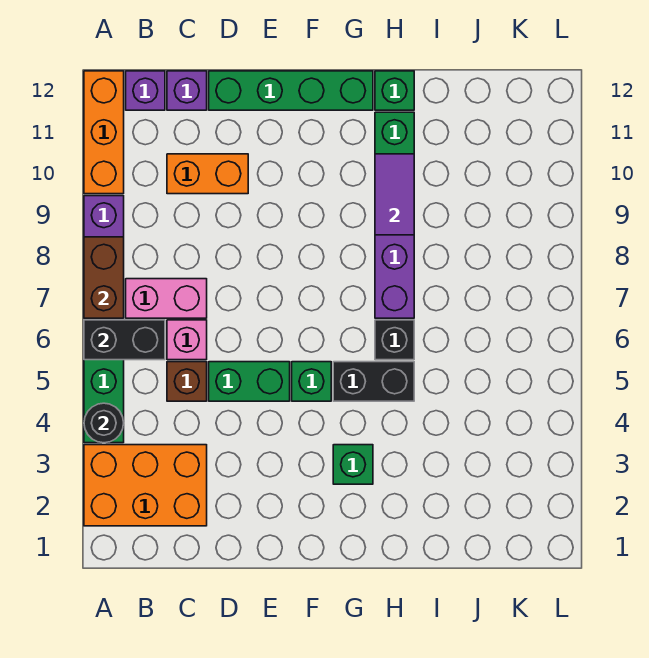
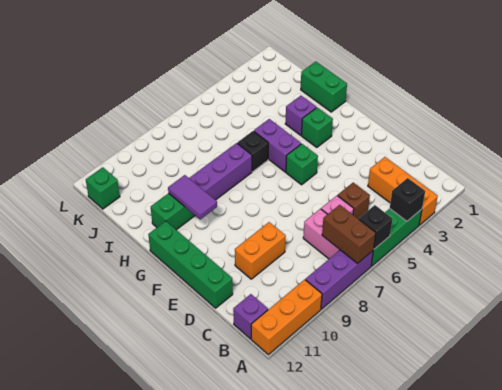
orange 2x3 brick [84,445,207,526] -> orange 1x3 brick [368,157,438,225]
black 1x1 round brick [84,403,124,443] -> black 1x1 brick [390,178,425,221]
black 1x2 brick [84,320,165,360] -> black 1x1 brick [359,205,392,249]
brown 1x2 brick [84,237,124,318] -> brown 1x2 brick turned to [322,205,376,263]
orange 1x2 brick [167,154,248,194] -> orange 1x2 brick turned to [235,222,286,279]
purple 1x1 brick [167,71,207,110] -> purple 1x1 brick moved to [285,96,316,135]
green 1x2 brick [209,362,290,401] -> green 1x2 brick moved to [301,62,347,112]
black 1x2 brick [333,362,414,401] -> purple 1x2 brick [254,119,301,172]
purple 1x2 tile [375,154,414,235] -> purple 1x2 tile turned to [168,175,217,219]
green 1x1 brick [375,71,414,110] -> green 1x1 brick moved to [86,167,120,209]

